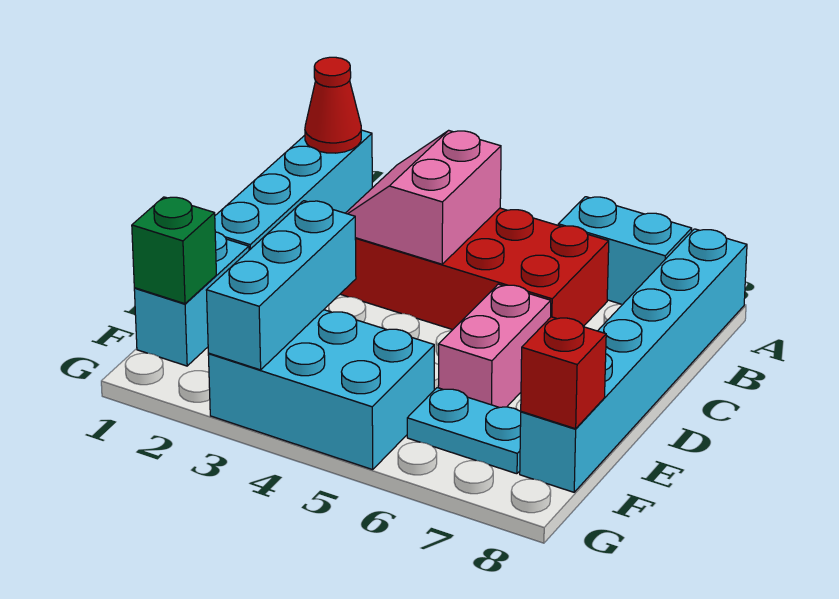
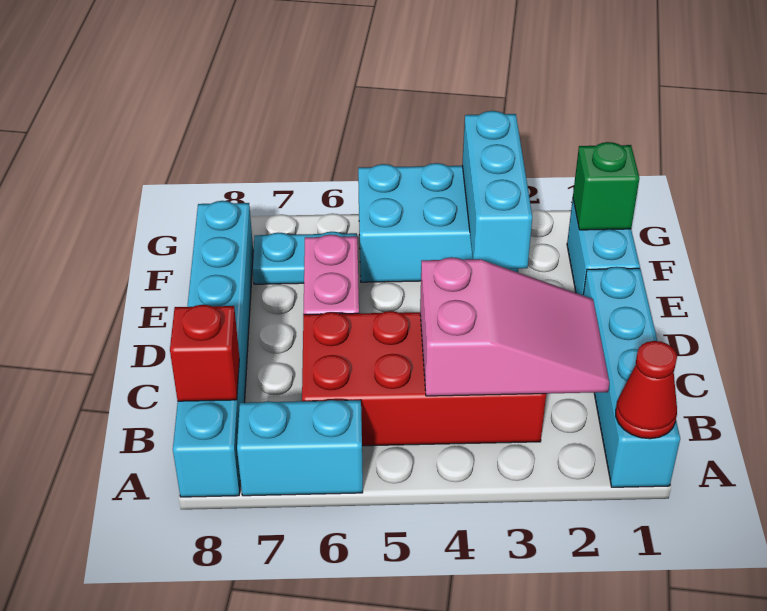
pink 2x2 slope [346,130,501,264] -> pink 2x3 slope [420,257,609,396]
red 1x1 brick [521,317,606,429] -> red 1x1 brick moved to [170,305,239,401]

